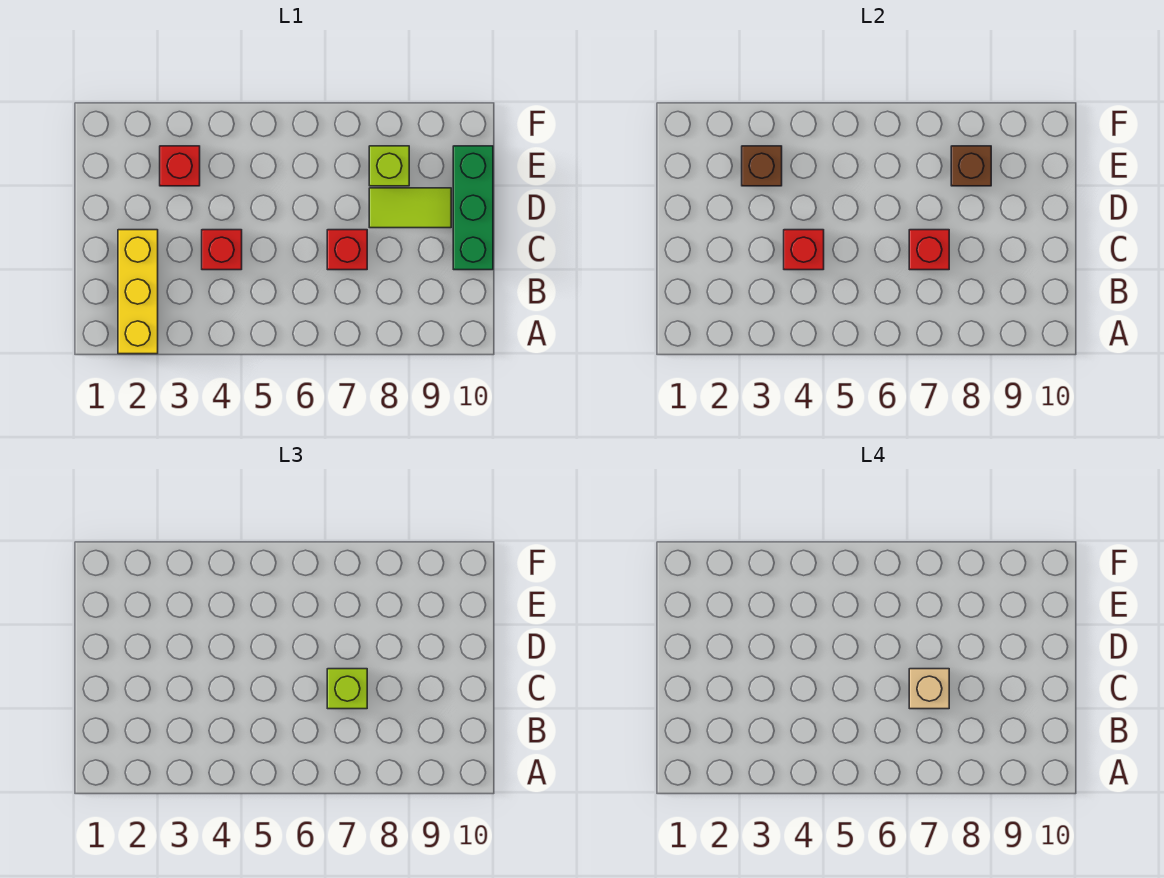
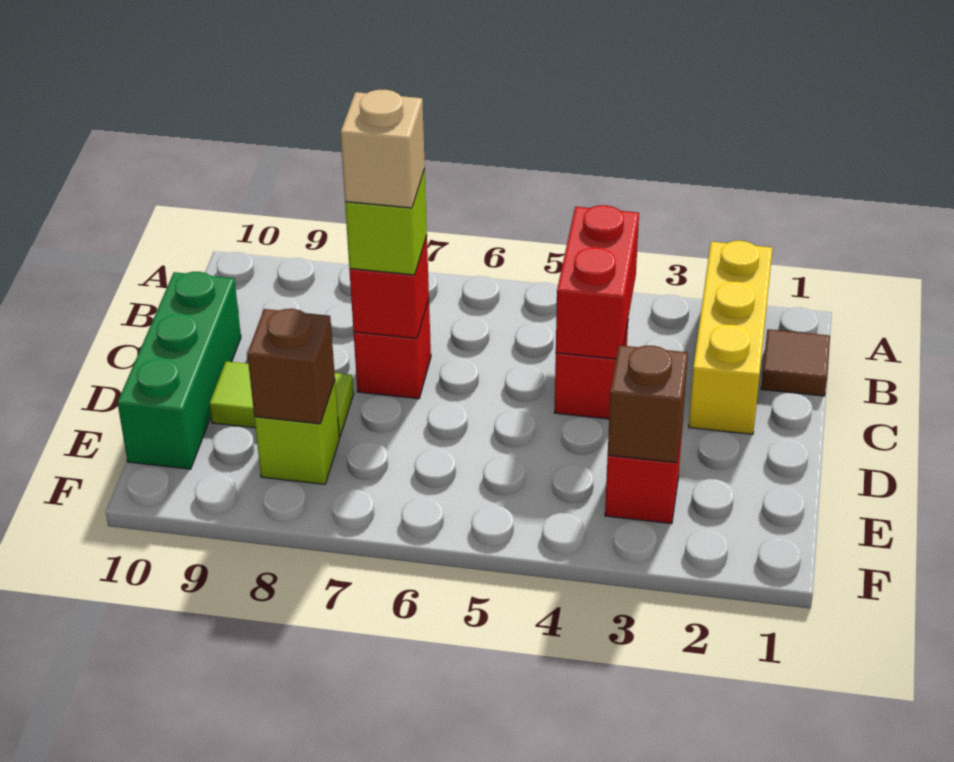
none -> brown 1x1 tile [761,329,830,396]
red 1x1 brick [784,230,824,270] -> red 1x2 brick [556,205,639,359]

